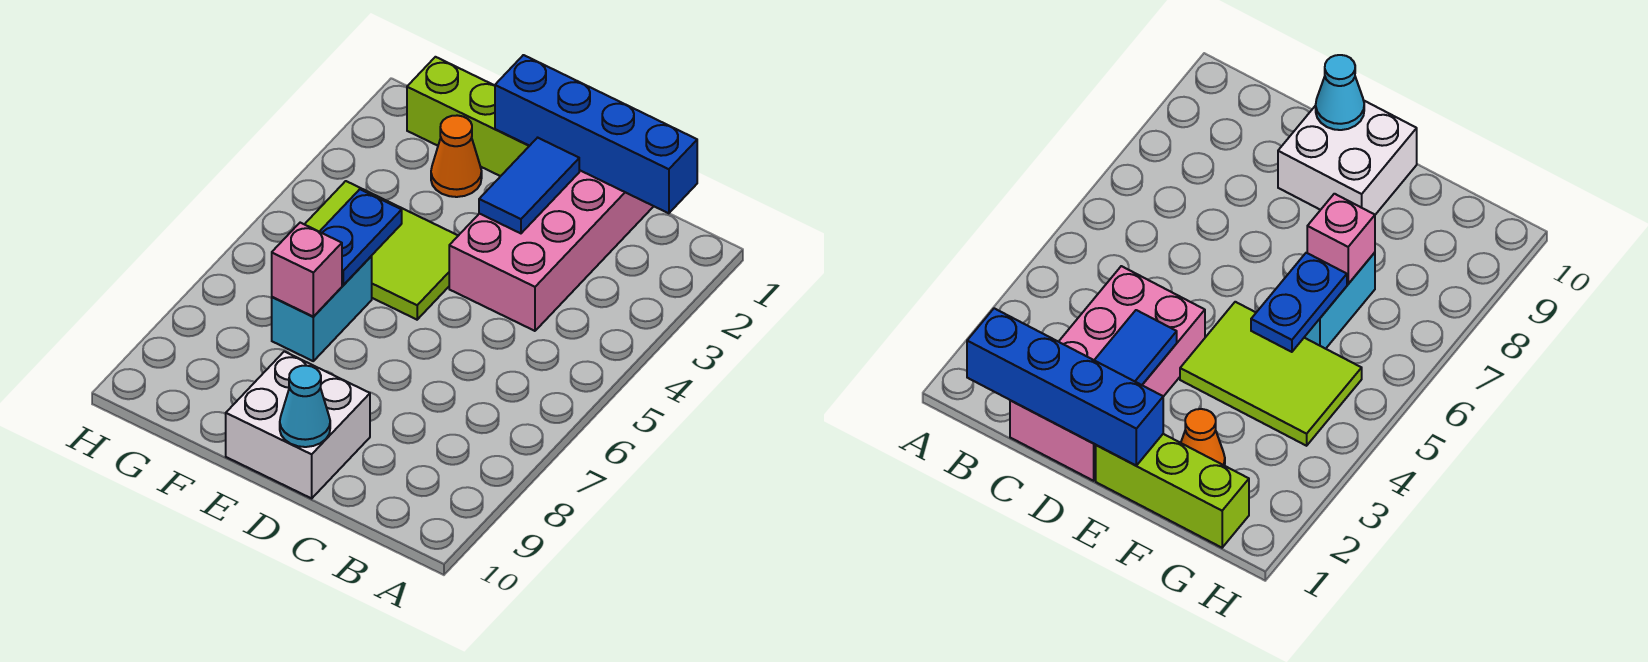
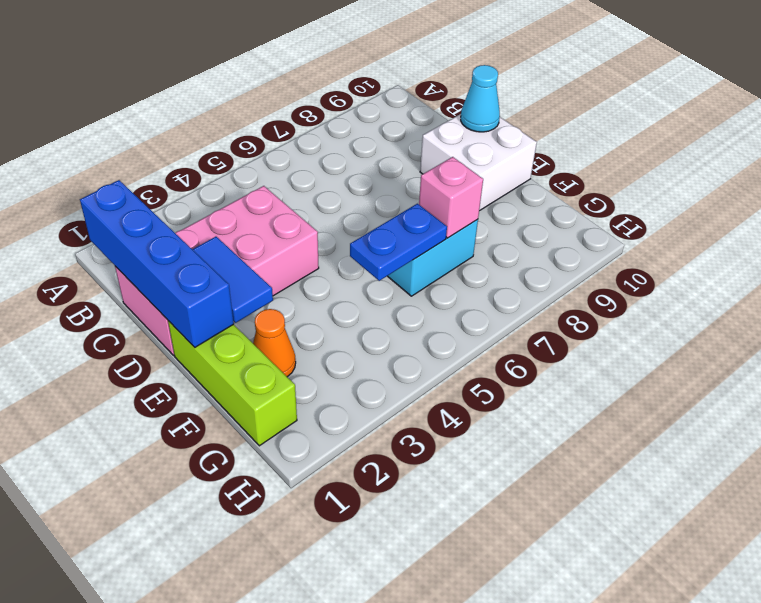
blue 1x2 tile [479,138,579,233] -> blue 1x2 tile turned to [192,237,273,323]
lime 2x3 tile [305,181,458,320] -> none

